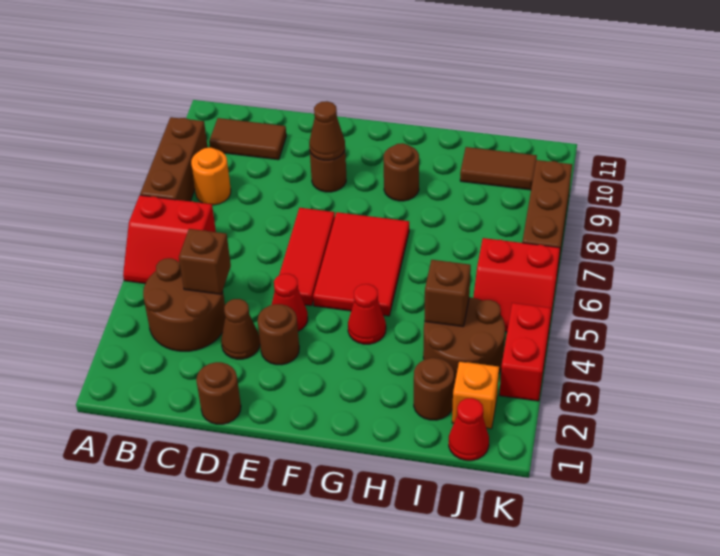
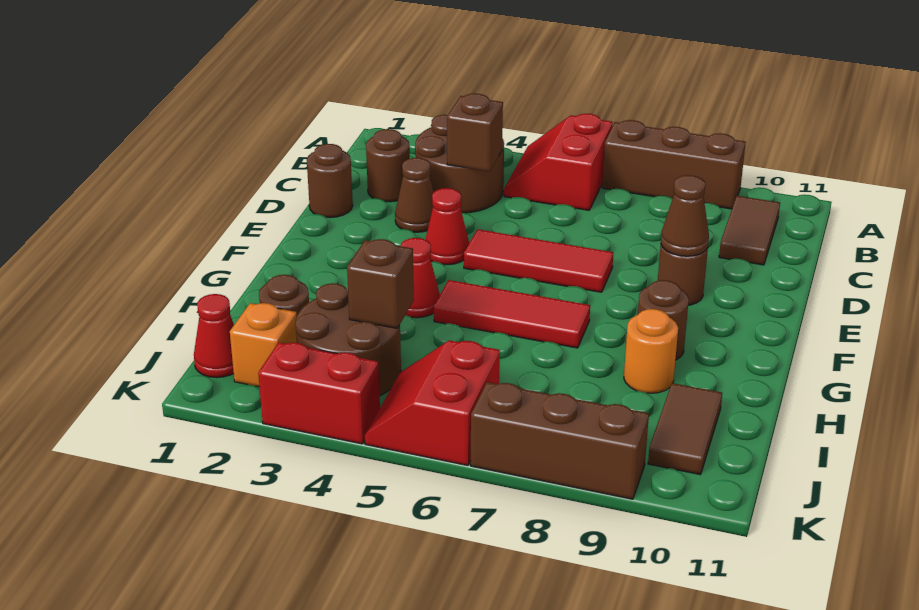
orange 1x1 round brick [191,148,231,205] -> orange 1x1 round brick moved to [624,309,678,393]
brown 1x1 round brick [258,304,299,365] -> brown 1x1 round brick moved to [366,129,410,202]
red 2x3 tile [313,212,409,316] -> red 1x3 tile [434,280,590,348]

